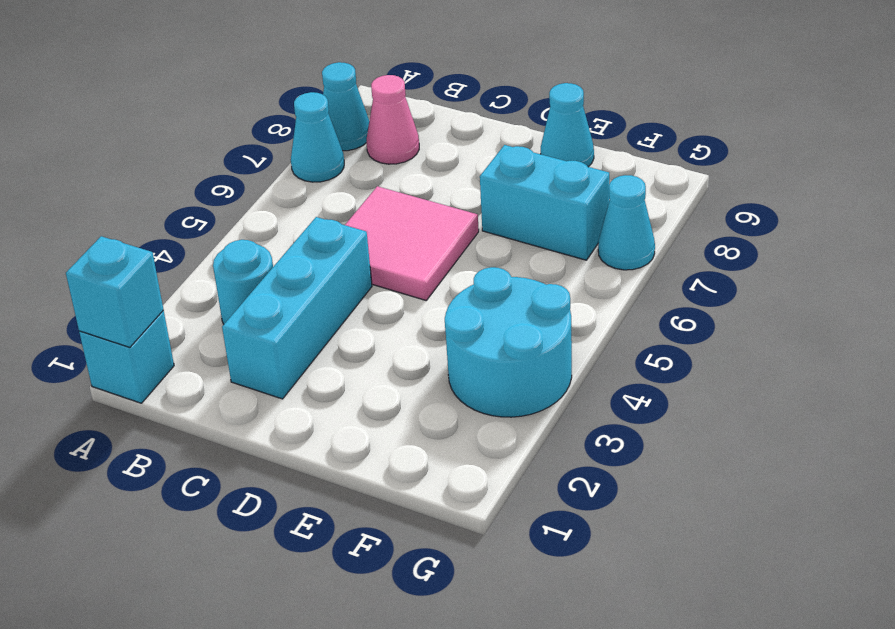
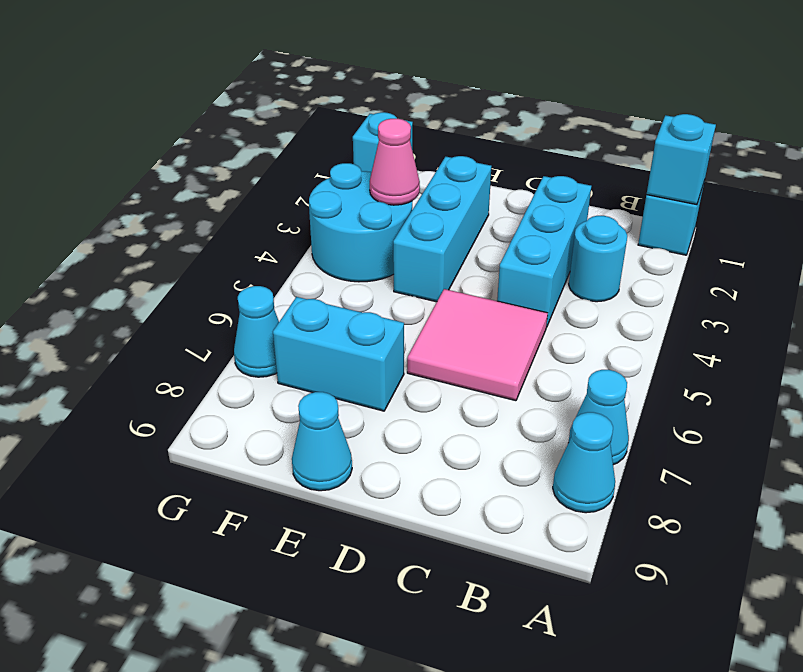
pink 1x1 cone [366,75,419,164] -> pink 1x1 cone moved to [370,119,420,205]
none -> cyan 1x3 brick [393,156,492,302]
none -> cyan 1x1 brick [353,112,413,172]

